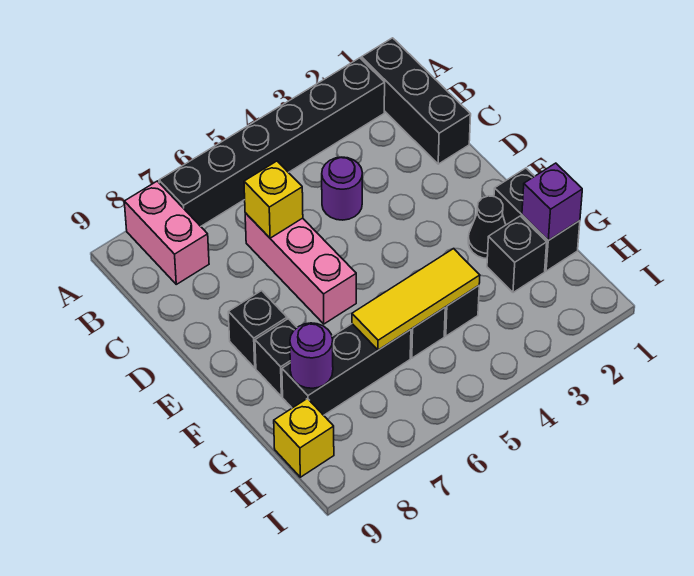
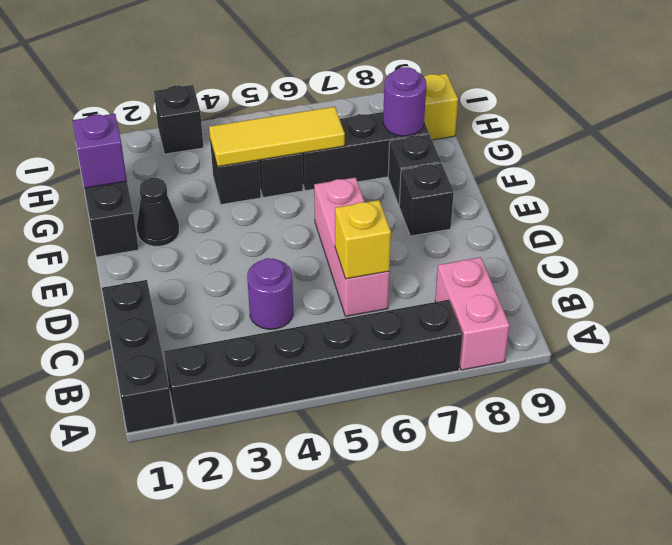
black 1x1 brick [487,216,547,293] -> black 1x1 brick moved to [154,85,203,154]

